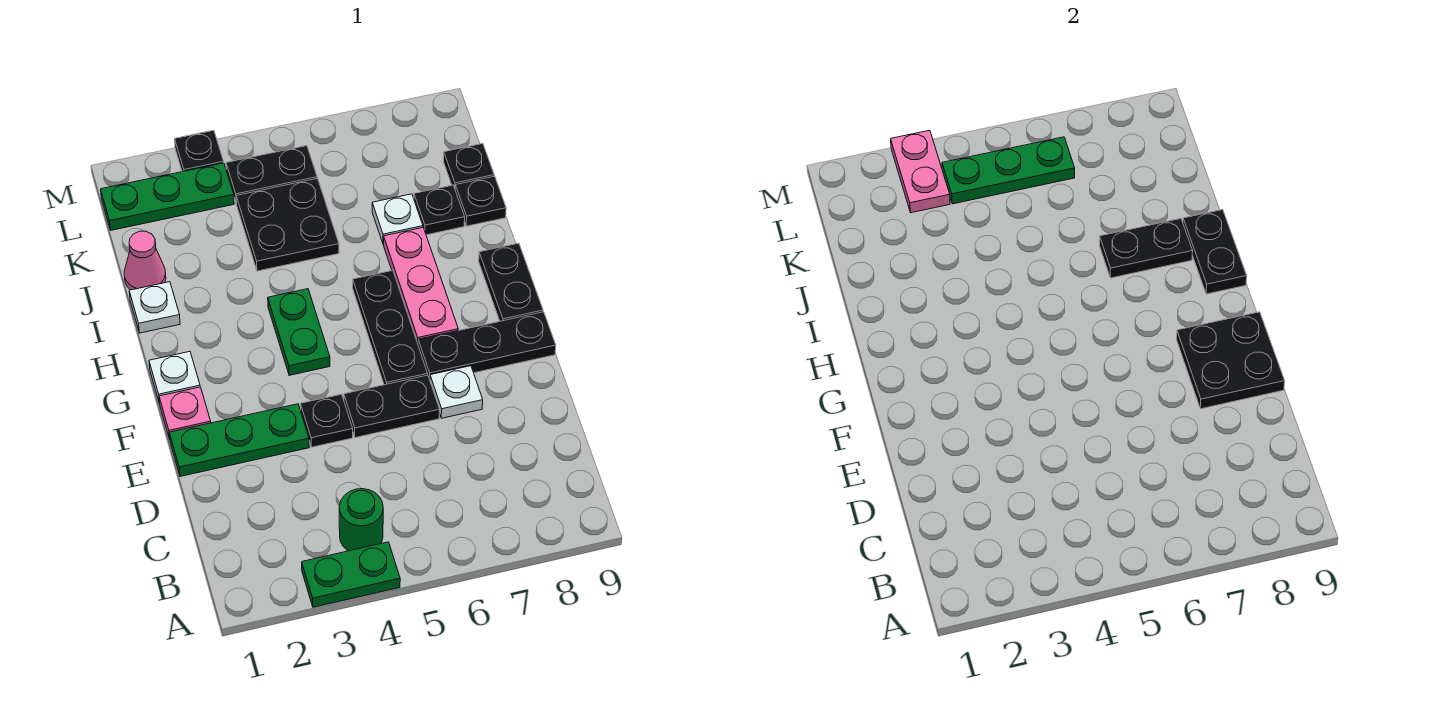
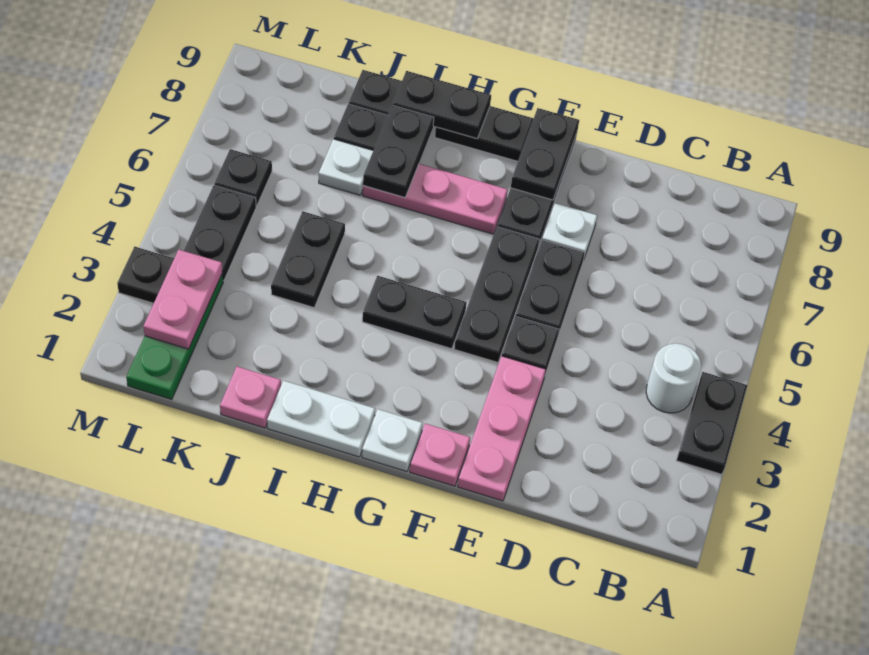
green 1x2 plate [302,542,400,607] -> black 1x2 plate [676,372,747,474]
green 1x1 round brick [339,489,383,551] -> white 1x1 round brick [646,343,701,413]
green 1x3 plate [169,404,309,476] -> pink 1x3 plate [458,356,546,501]
black 2x2 plate [1177,312,1285,409] -> black 1x2 plate [511,108,579,200]
black 1x3 plate [353,270,428,385] -> black 1x3 plate turned to [454,227,540,362]
green 1x2 plate [268,289,330,375] -> black 1x2 plate [362,276,467,349]
white 1x1 plate [129,282,180,333] -> white 1x2 plate [267,381,375,457]
pink 1x1 cone [124,231,166,290] -> pink 1x1 plate [220,367,281,428]
black 2x2 plate [236,178,339,271] -> black 1x2 plate [271,212,345,308]
black 1x1 plate [444,144,494,188] -> black 1x1 plate moved to [214,149,272,206]
pink 1x2 plate [891,130,950,213] -> pink 1x2 plate turned to [143,250,223,349]
green 1x3 plate [942,137,1075,204] -> none

